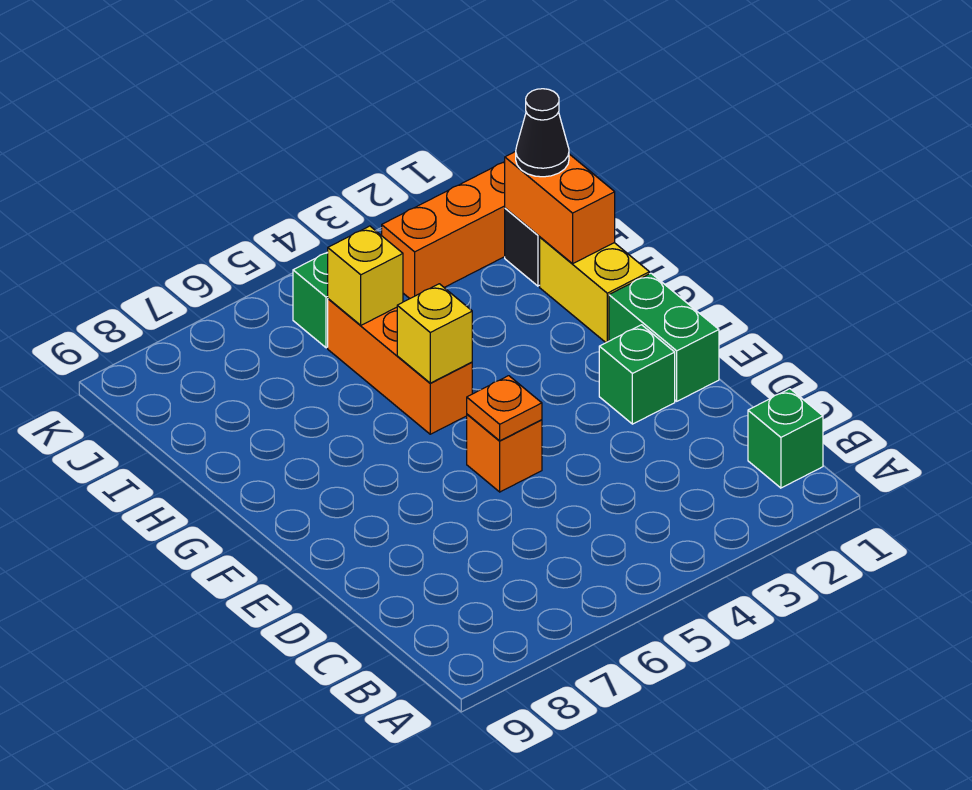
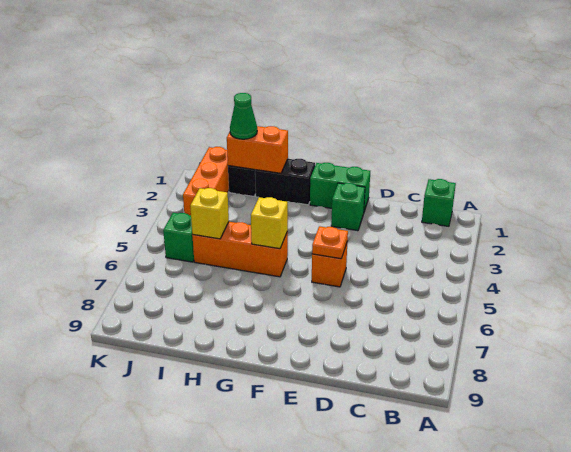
yellow 1x2 brick [540,237,649,343] -> black 1x2 brick [255,159,315,205]
black 1x1 cone [516,89,569,177] -> green 1x1 cone [230,93,257,139]

